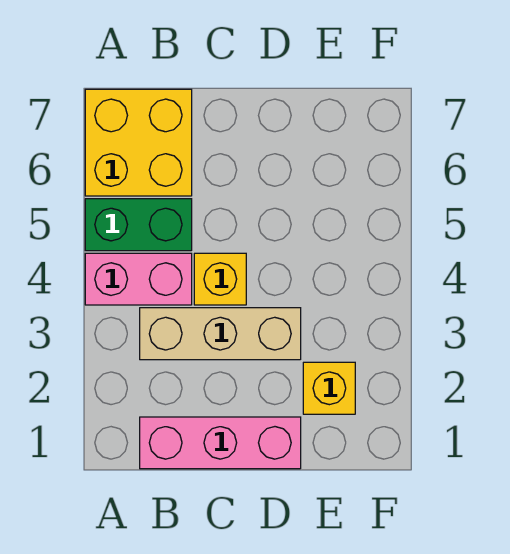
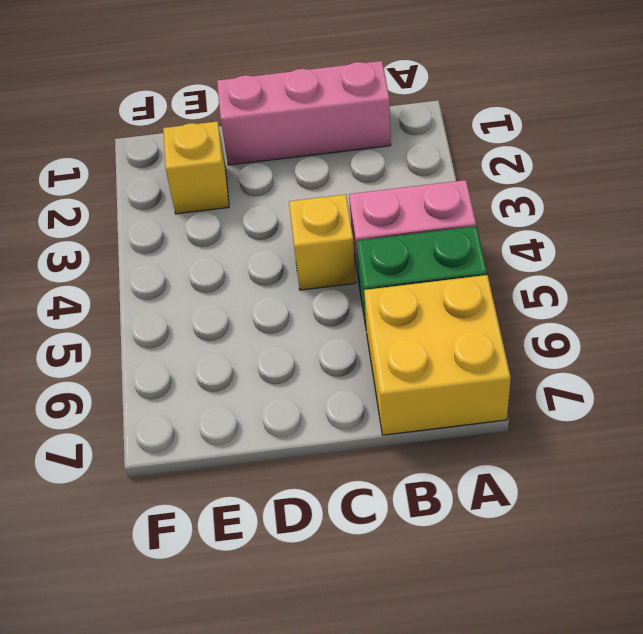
tan 1x3 brick [140,308,301,360] -> none

